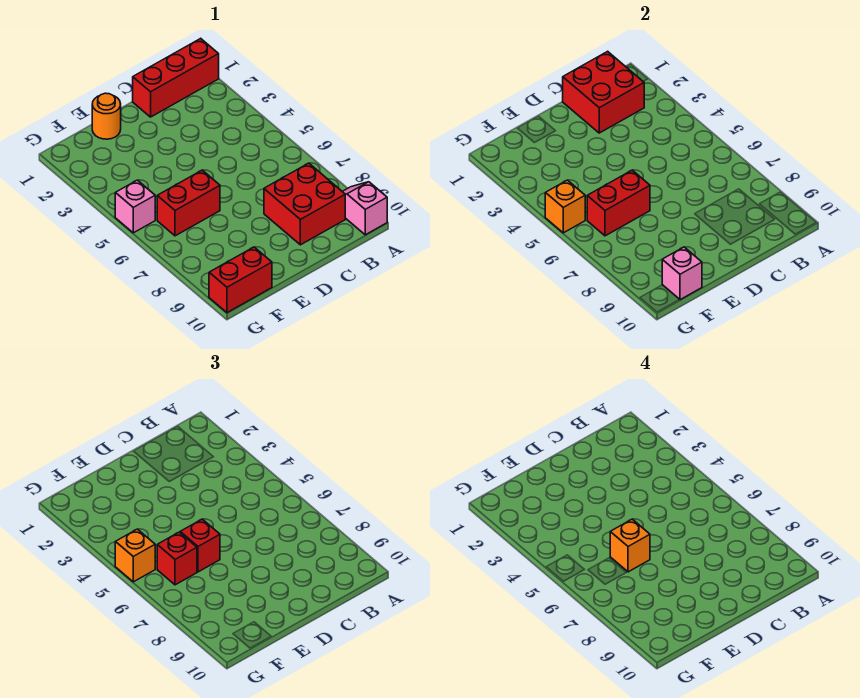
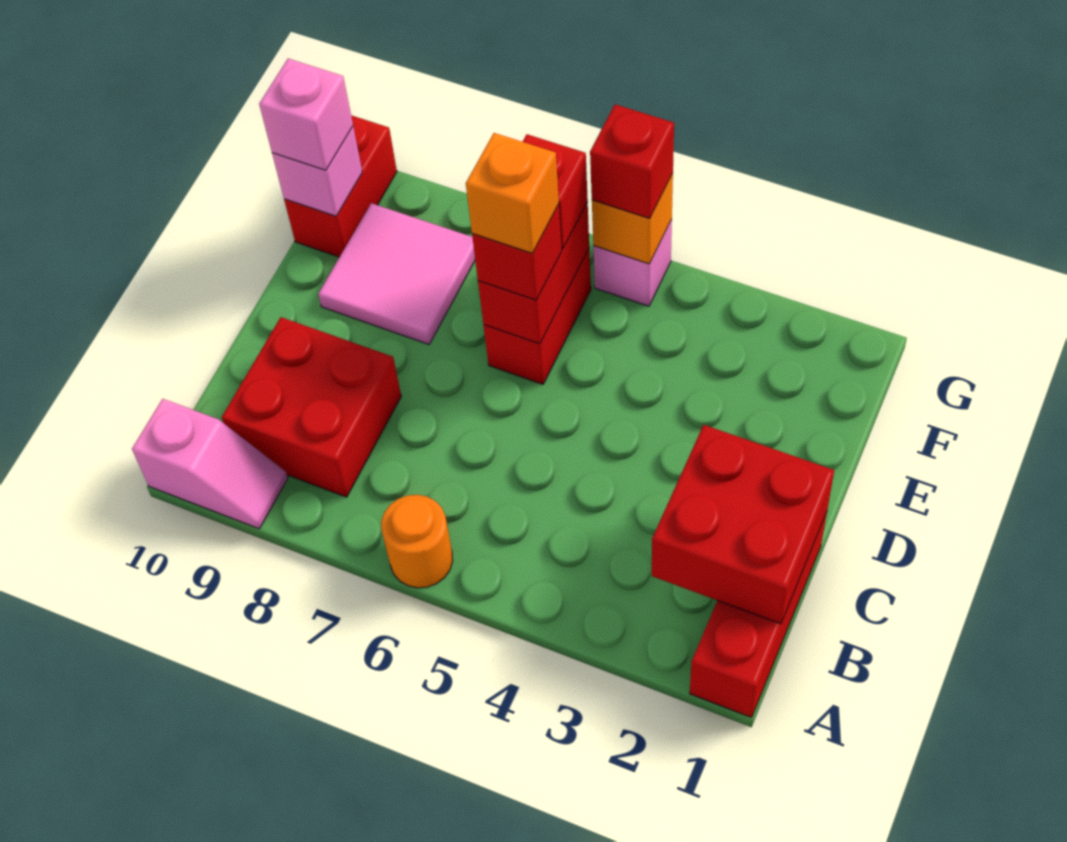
orange 1x1 round brick [92,93,121,139] -> orange 1x1 round brick moved to [381,495,453,588]
none -> pink 2x2 tile [318,203,475,344]
none -> pink 1x1 brick [259,59,353,170]
orange 1x1 brick [115,529,155,582] -> red 1x1 brick [590,104,674,218]

